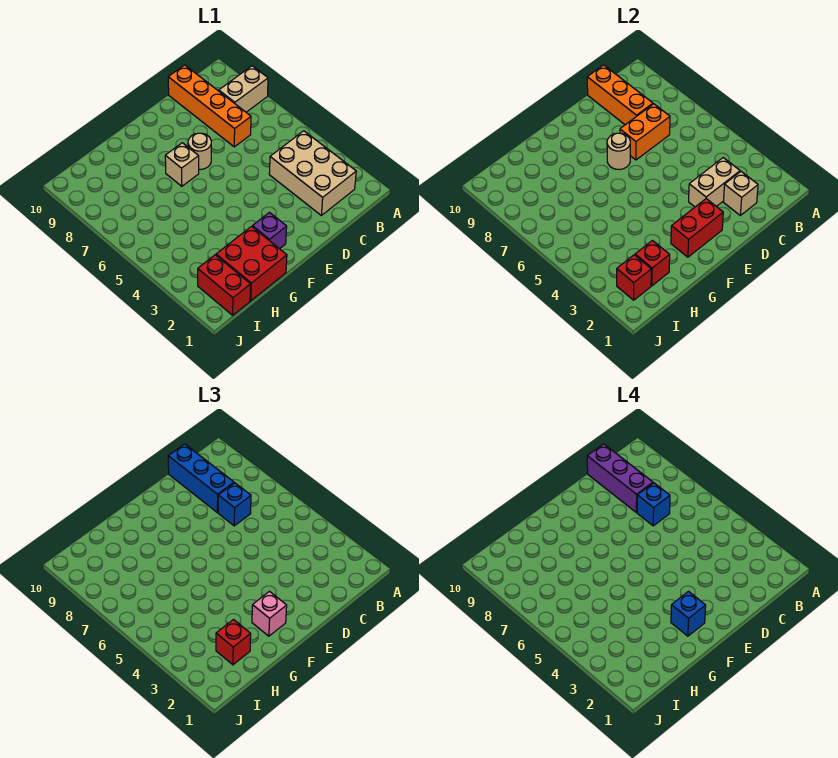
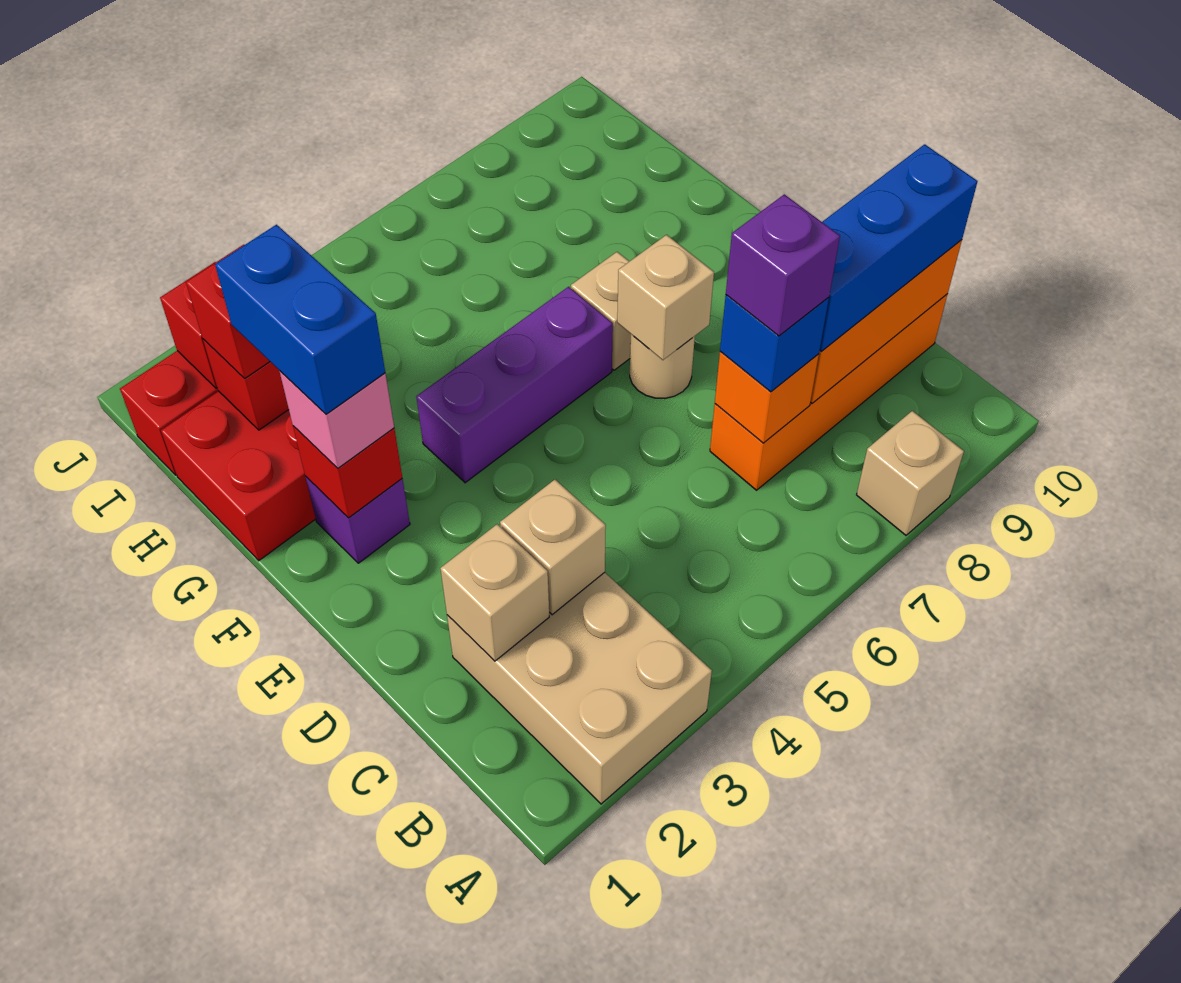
tan 1x2 brick [219,66,268,112] -> tan 1x1 brick [857,411,964,535]
tan 2x3 brick [269,131,356,215] -> tan 2x3 brick turned to [447,572,712,804]
tan 1x2 brick [689,158,740,207] -> tan 1x1 brick [500,480,606,615]
orange 1x2 brick [620,104,670,160] -> orange 1x1 brick [715,352,819,443]
blue 1x1 brick [637,483,670,526] -> purple 1x1 brick [726,194,840,336]
purple 1x3 brick [587,444,653,513] -> purple 1x3 brick moved to [416,287,613,483]
red 1x2 brick [671,199,723,257] -> red 1x1 brick [293,426,402,518]
tan 1x1 round brick [607,133,630,169] -> tan 1x1 brick [617,235,714,360]
blue 1x1 brick [671,592,706,636] -> blue 1x2 brick [215,225,385,414]

